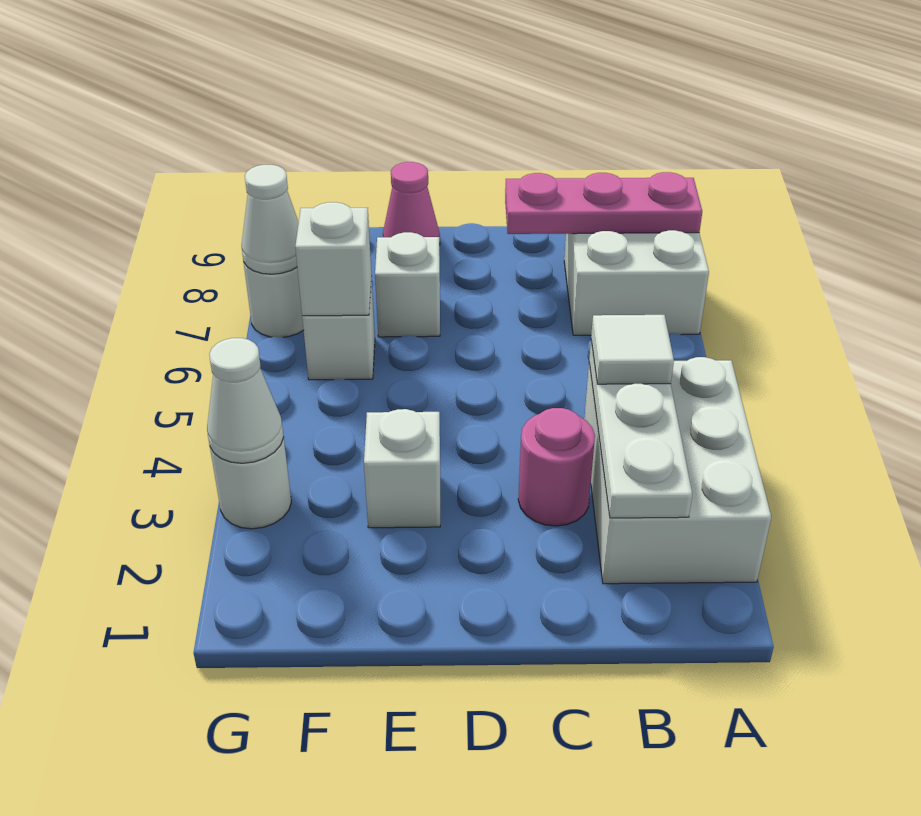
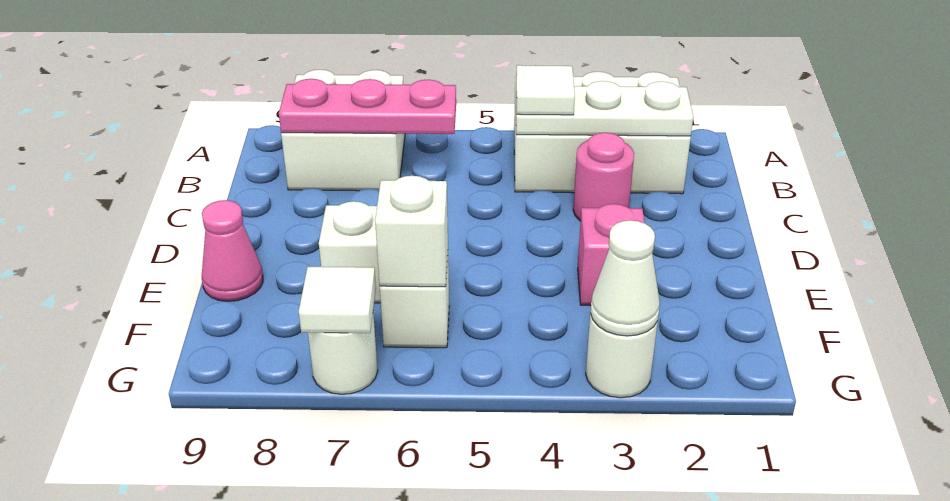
pink 1x3 plate [505,172,702,234] -> pink 1x3 plate turned to [279,79,456,134]
white 1x1 brick [364,409,440,528] -> pink 1x1 brick [578,204,645,305]
white 1x1 cone [242,165,299,274] -> white 1x1 tile [299,267,376,333]

